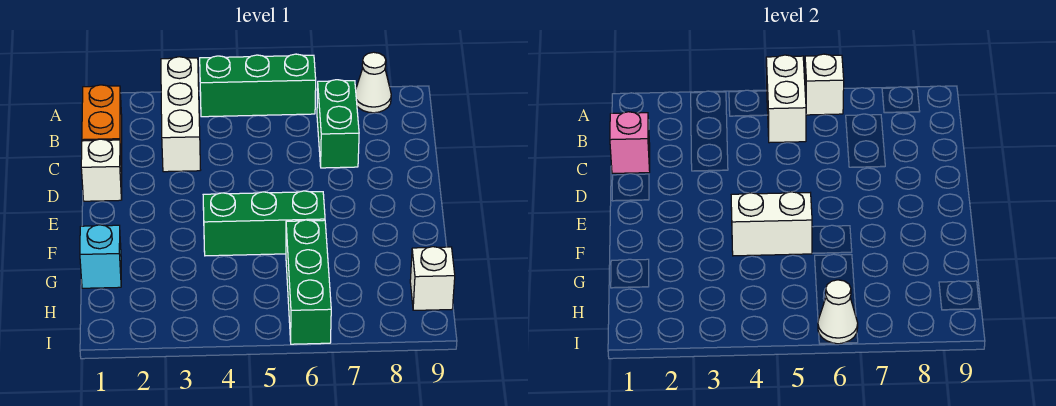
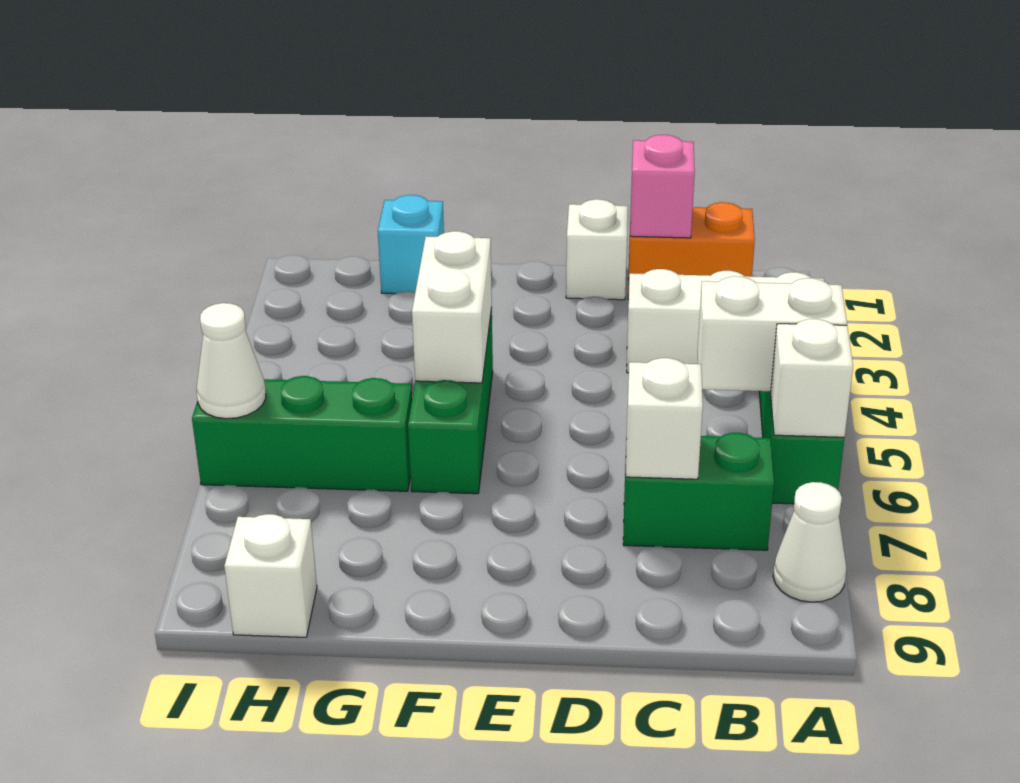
none -> white 1x1 brick [626,358,703,479]

